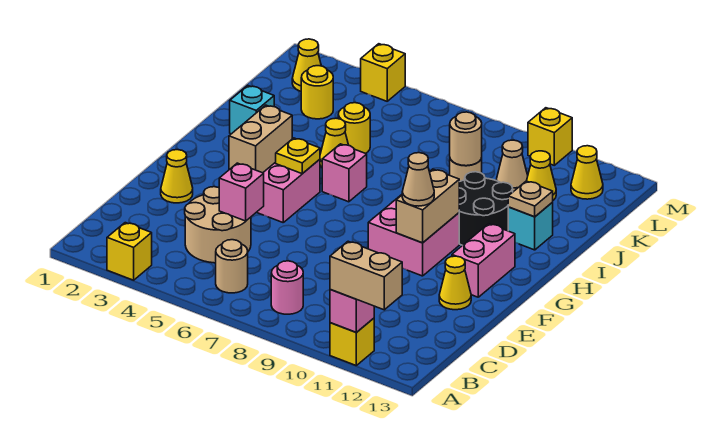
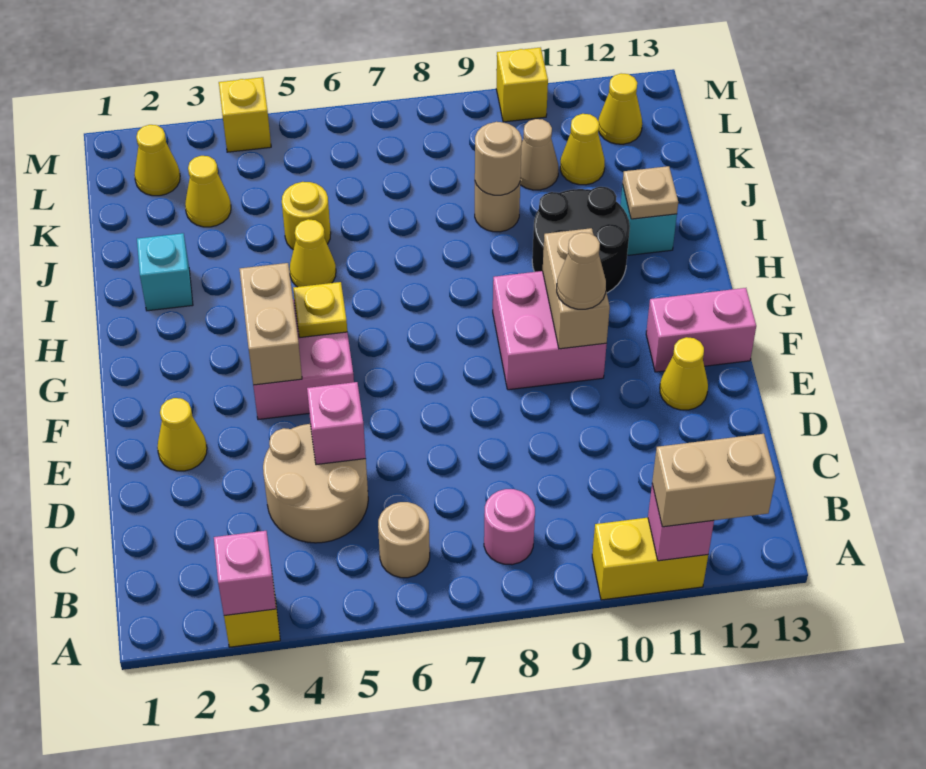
yellow 1x1 brick [330,318,374,365] -> yellow 1x2 brick [592,518,708,600]
pink 1x2 brick [452,224,515,297] -> pink 1x2 brick turned to [646,288,756,372]
pink 1x1 brick [322,144,367,202] -> pink 1x1 brick moved to [214,531,276,616]
yellow 1x1 round brick [301,66,333,119] -> yellow 1x1 cone [185,156,231,227]

